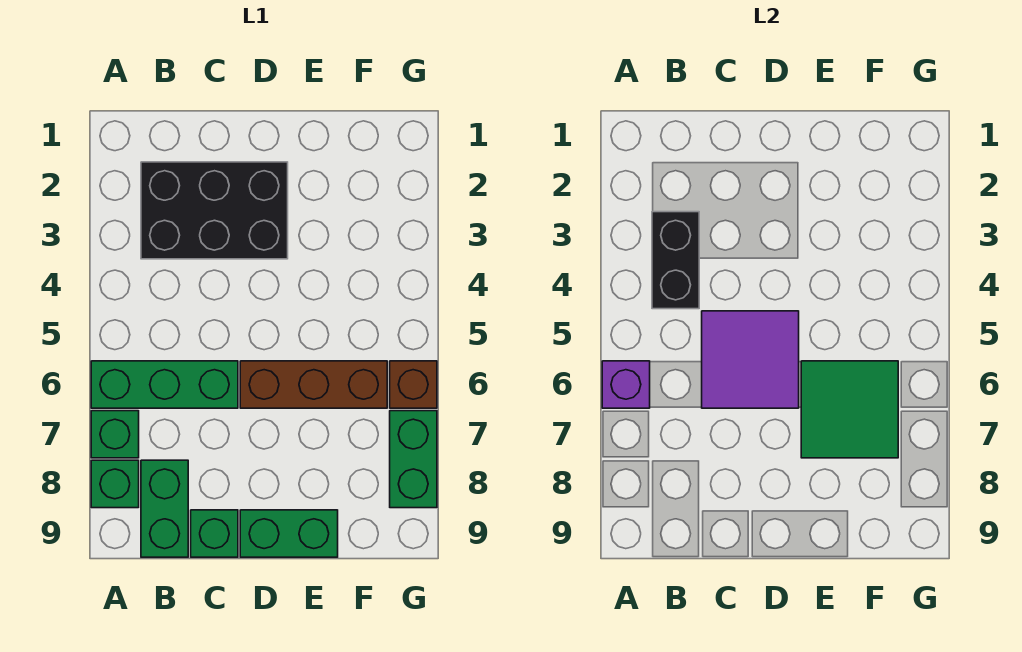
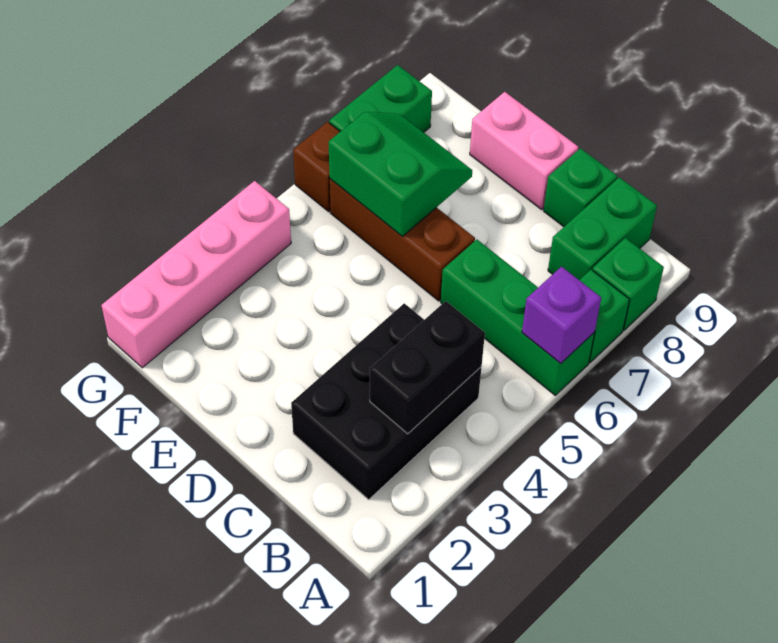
black 2x3 brick [141,162,288,259] -> black 2x3 brick turned to [291,303,481,500]
purple 2x2 tile [702,311,799,408] -> none
green 1x2 brick [240,510,338,557] -> pink 1x2 brick [470,92,578,210]
green 2x2 tile [801,361,898,458] -> green 2x2 slope [329,112,472,236]
none -> pink 1x4 brick [101,181,291,368]

